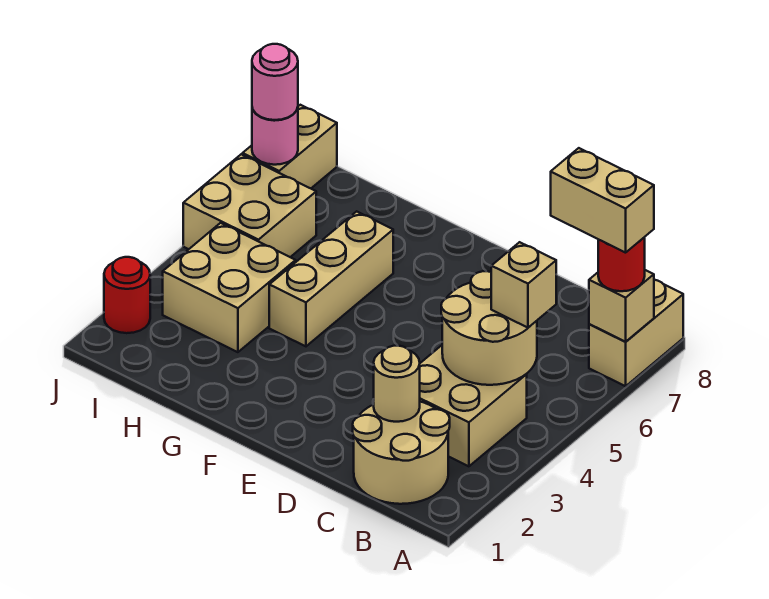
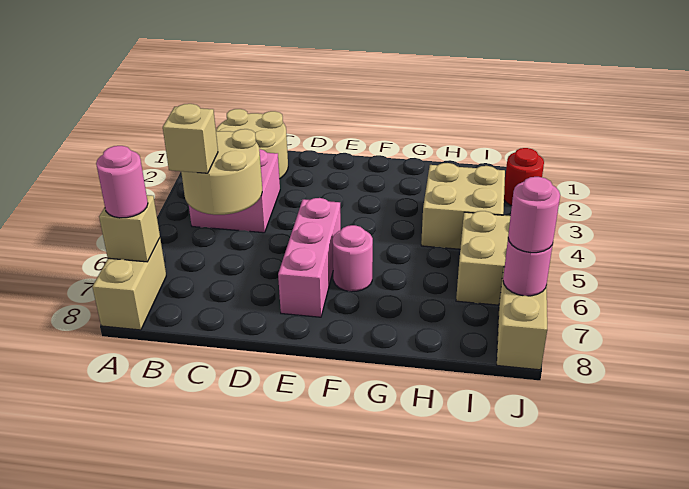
red 1x1 round brick [598,237,645,291] -> pink 1x1 round brick [96,146,148,218]
tan 1x2 brick [551,148,654,253] -> none
tan 2x2 brick [420,345,527,466] -> pink 2x2 brick [189,149,280,233]
tan 1x1 round brick [374,346,420,422] -> none
none -> pink 1x3 brick [278,198,341,317]
none -> pink 1x1 round brick [333,225,373,292]
tan 1x3 brick [269,211,393,346] -> none

